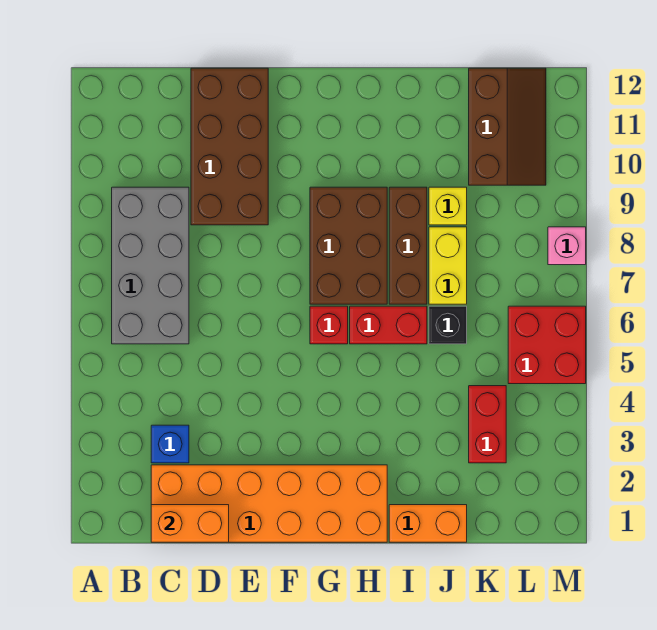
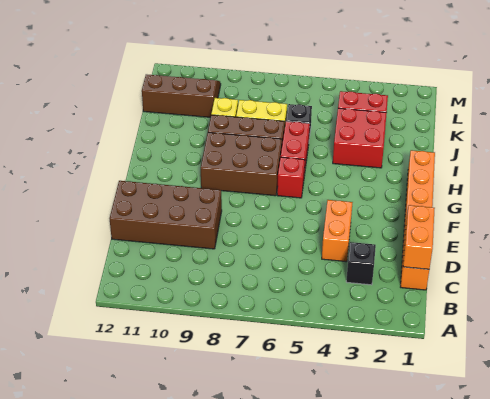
grey 2x4 brick [112,187,189,344] -> none
orange 2x6 brick [151,465,387,542] -> orange 1x6 brick [401,150,435,290]
blue 1x1 brick [151,425,189,463] -> black 1x1 brick [346,242,376,285]
orange 1x2 brick [389,505,467,542] -> orange 1x2 brick moved to [322,200,353,262]
red 2x2 brick [508,306,586,384] -> red 2x2 brick moved to [333,108,387,168]
pink 1x1 brick [548,227,586,265] -> none

